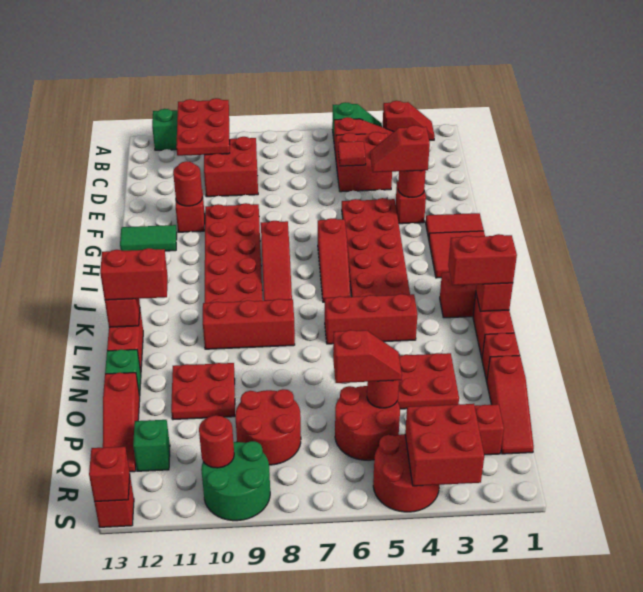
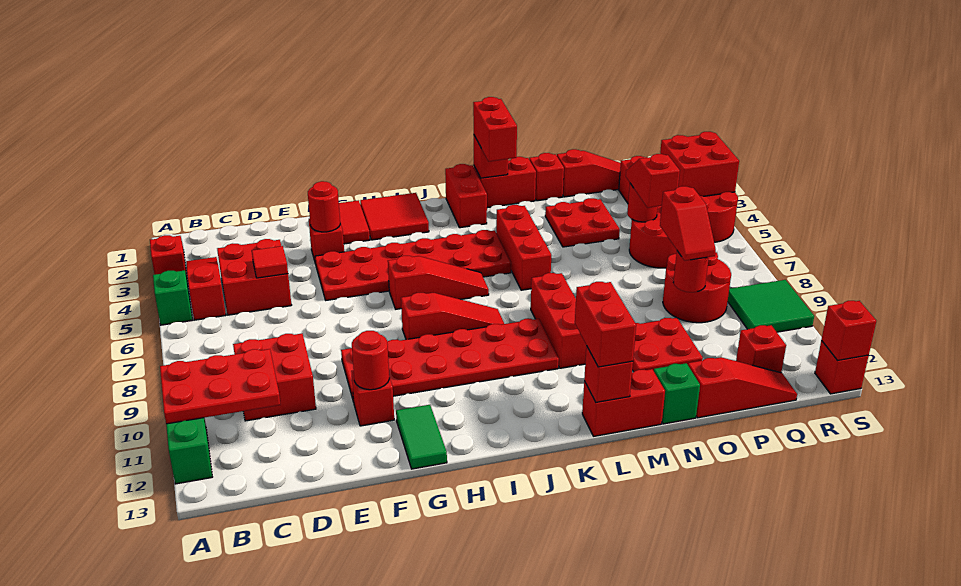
red 1x2 slope [370,125,430,172] -> red 1x2 slope moved to [660,186,716,261]
green 1x1 brick [133,420,170,471] -> red 1x1 brick [736,325,786,373]
green 2x2 round brick [201,441,270,521] -> green 2x2 tile [728,280,814,332]
red 1x1 round brick [199,415,234,468] -> red 1x1 round brick moved to [673,251,709,292]

